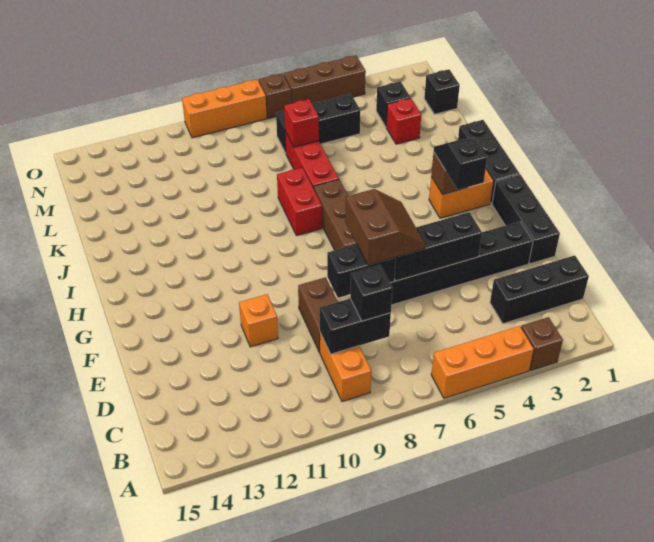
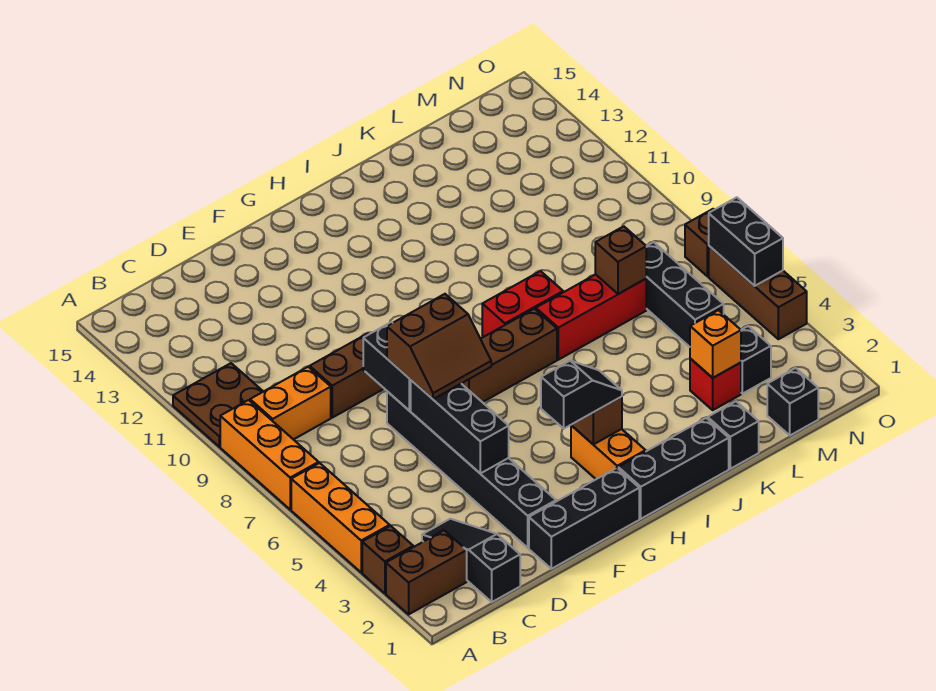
none -> brown 1x2 brick [386,530,467,614]
none -> brown 2x2 plate [173,363,263,447]
black 1x3 brick [490,255,589,324] -> black 1x3 slope [422,519,520,602]
black 1x2 brick [319,299,391,354] -> black 1x2 brick moved to [709,197,783,286]
black 1x1 brick [350,265,392,321] -> black 1x1 brick moved to [708,401,759,469]
orange 1x1 brick [239,294,278,347] -> orange 1x1 brick moved to [690,310,741,378]
red 1x1 brick [284,99,319,147] -> brown 1x1 brick [595,226,646,294]
orange 1x3 brick [182,80,267,138] -> orange 1x3 brick moved to [220,400,319,509]

